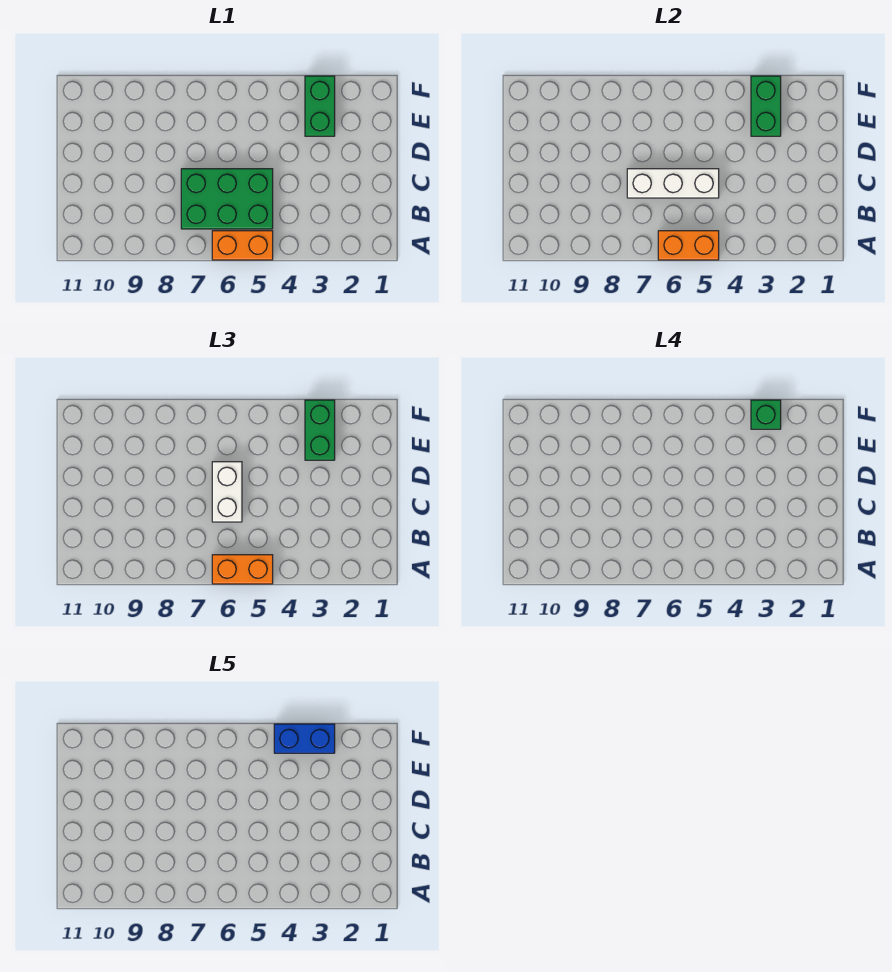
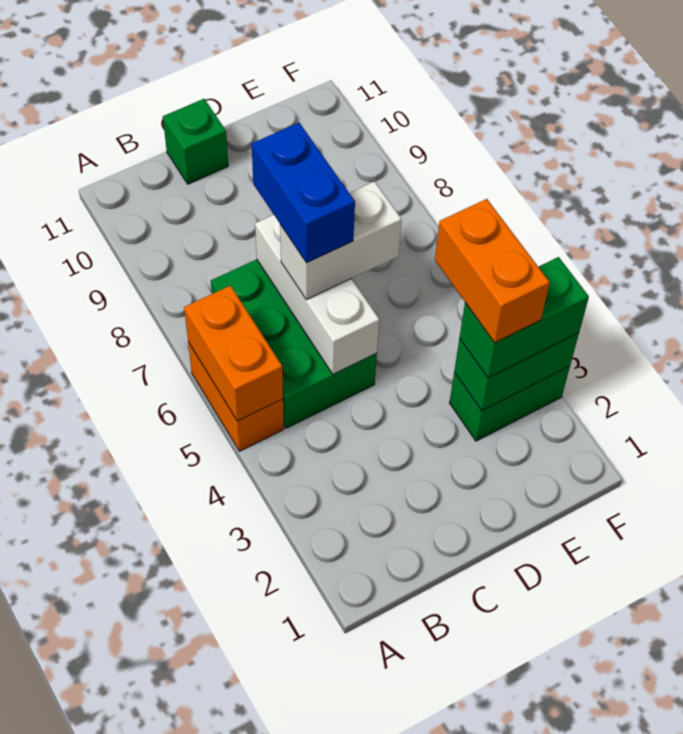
orange 1x2 brick [212,555,273,584] -> orange 1x2 brick moved to [435,199,550,343]
green 1x1 brick [751,400,781,429] -> green 1x1 brick moved to [163,99,228,184]
blue 1x2 brick [274,724,335,753] -> blue 1x2 brick moved to [252,123,355,263]

